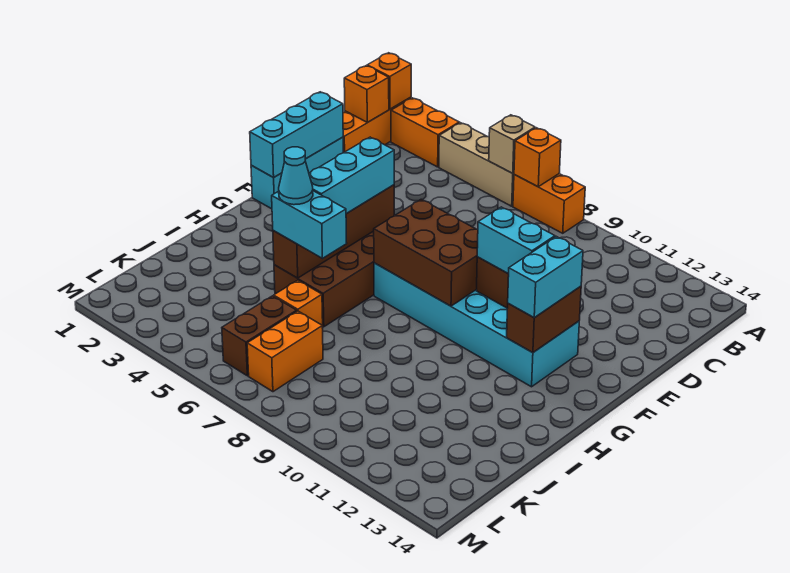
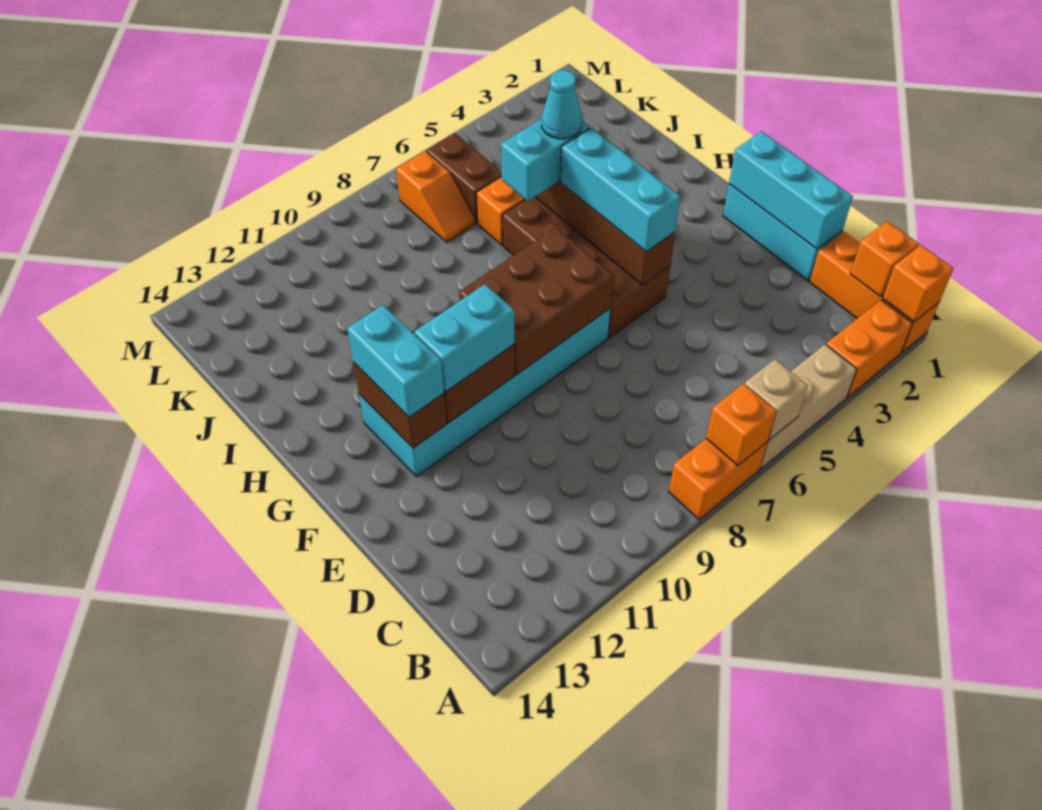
orange 1x2 brick [247,311,323,392] -> orange 1x2 slope [396,151,475,242]

